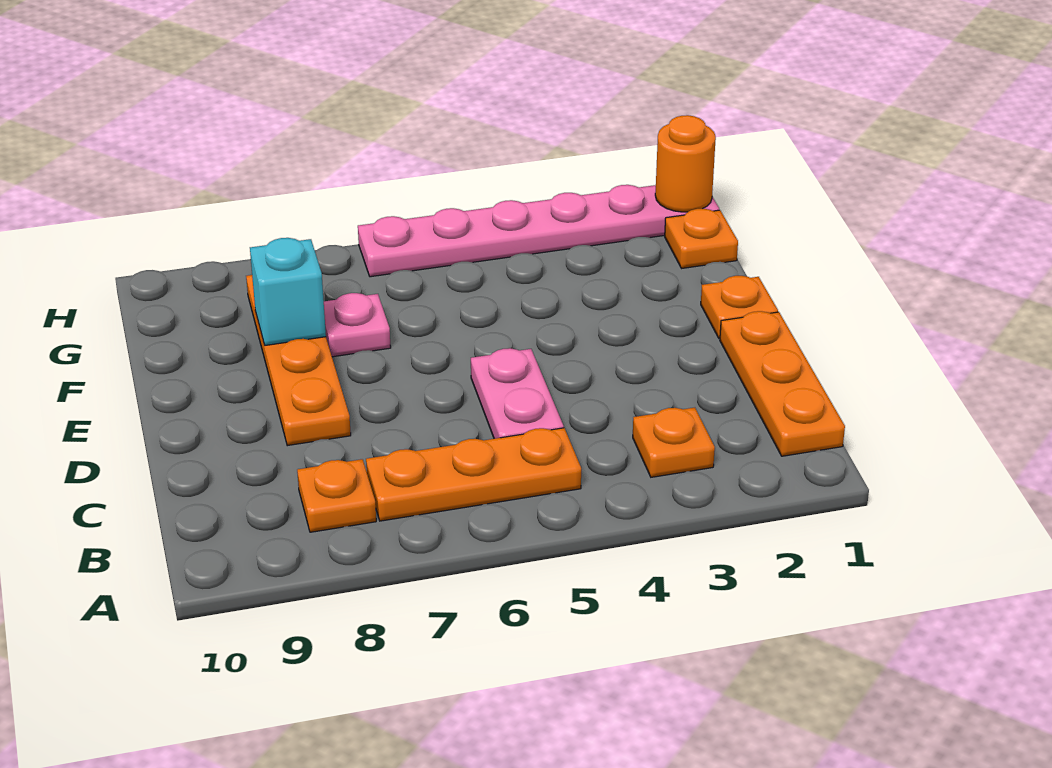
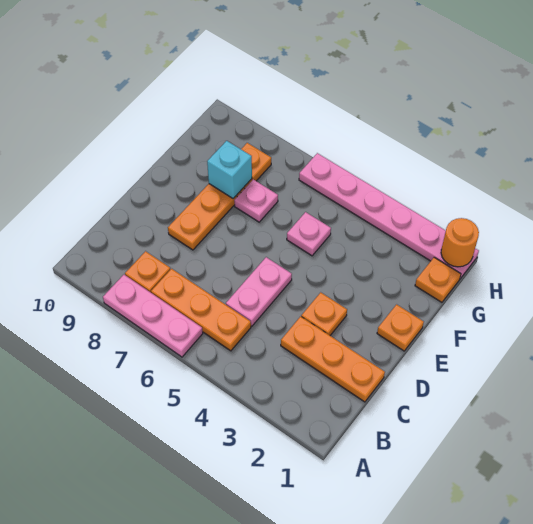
none -> pink 1x3 plate [103,275,203,357]
orange 1x3 plate [720,311,845,456] -> orange 1x3 plate turned to [281,316,385,402]
orange 1x1 plate [633,408,715,477] -> orange 1x1 plate moved to [301,292,347,335]
none -> pink 1x1 plate [287,212,331,256]

